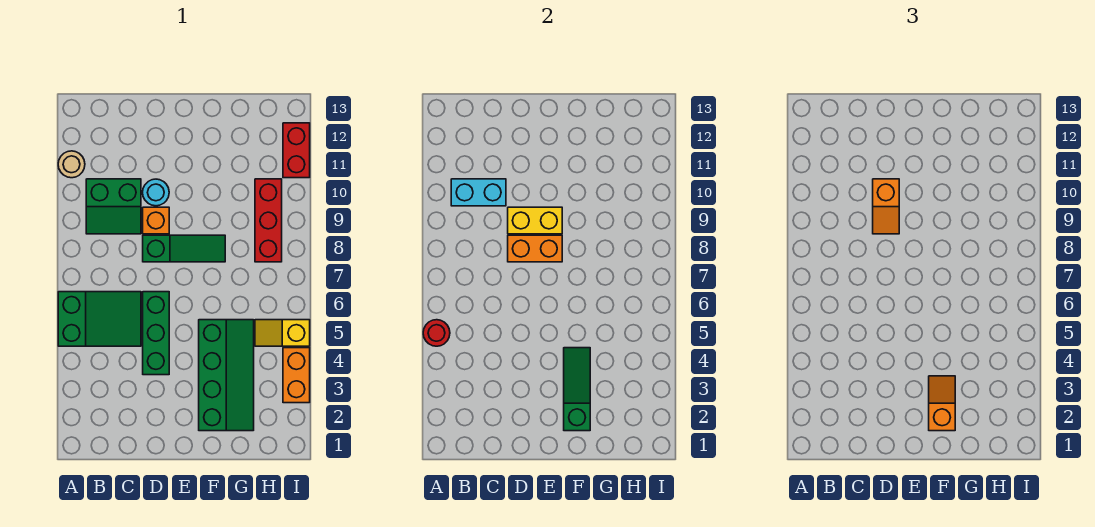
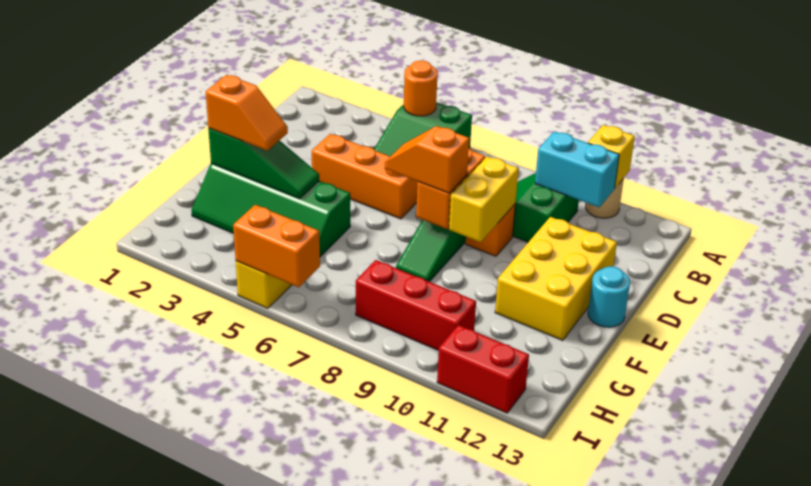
red 1x1 round brick [423,320,450,346] -> orange 1x1 round brick [404,61,438,116]
none -> yellow 1x1 brick [588,125,635,188]
cyan 1x2 brick [451,179,506,206] -> cyan 1x2 brick turned to [535,131,619,207]
green 1x3 brick [143,292,169,375] -> orange 1x3 brick [312,134,418,219]
orange 1x2 slope [873,179,899,234] -> orange 1x2 slope moved to [385,126,469,193]
cyan 1x1 round brick [143,179,169,206] -> cyan 1x1 round brick moved to [588,266,630,327]
none -> yellow 2x3 brick [495,217,617,340]
orange 1x2 brick [283,348,310,403] -> orange 1x2 brick moved to [233,205,320,287]

